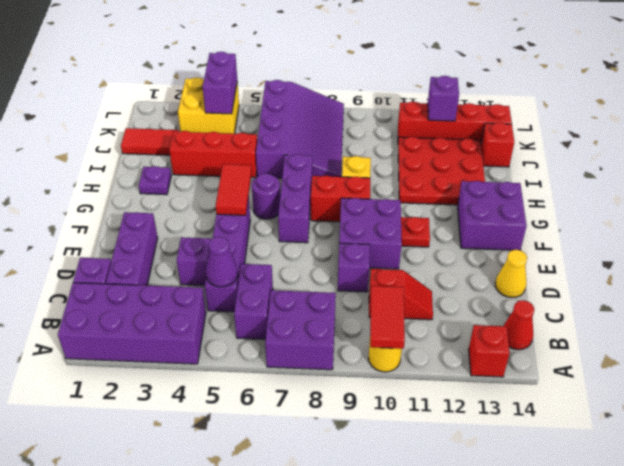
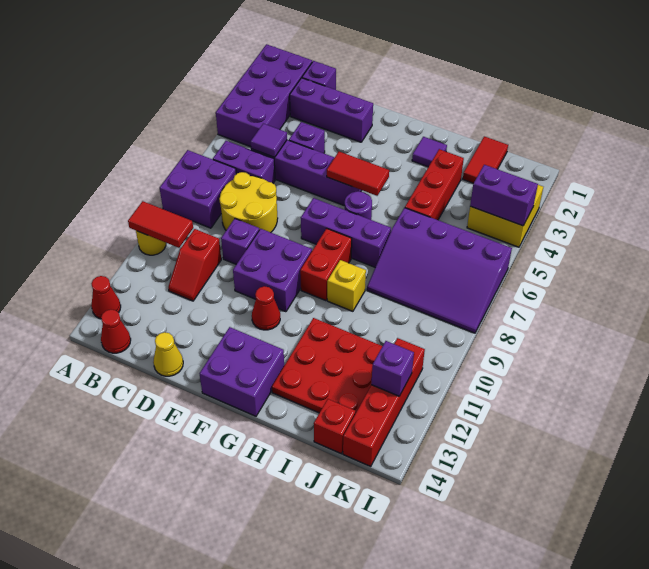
red 1x1 brick [469,325,510,377] -> red 1x1 cone [91,276,121,319]
purple 1x1 cone [206,237,238,287] -> purple 1x1 tile [251,124,287,157]
none -> yellow 2x2 round brick [220,172,278,232]
red 1x1 plate [401,217,430,247] -> red 1x1 cone [252,286,280,330]
purple 1x1 plate [139,166,171,195] -> purple 1x1 tile [412,137,447,167]

